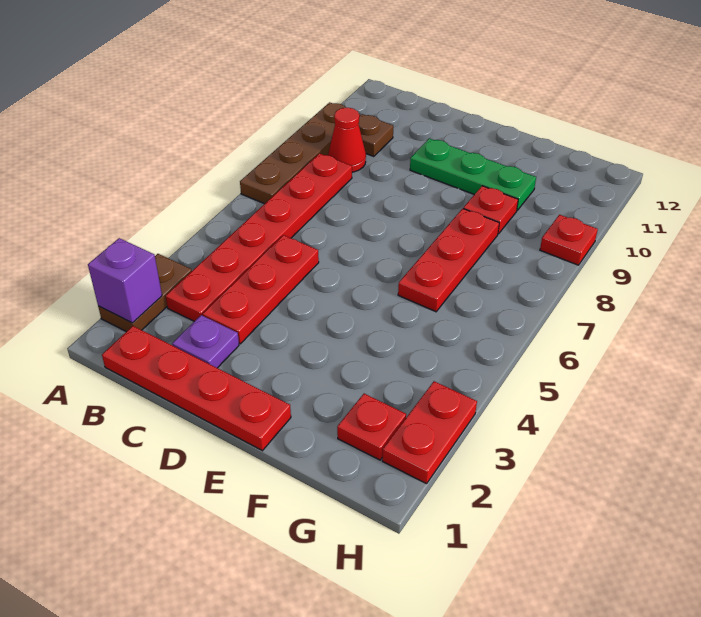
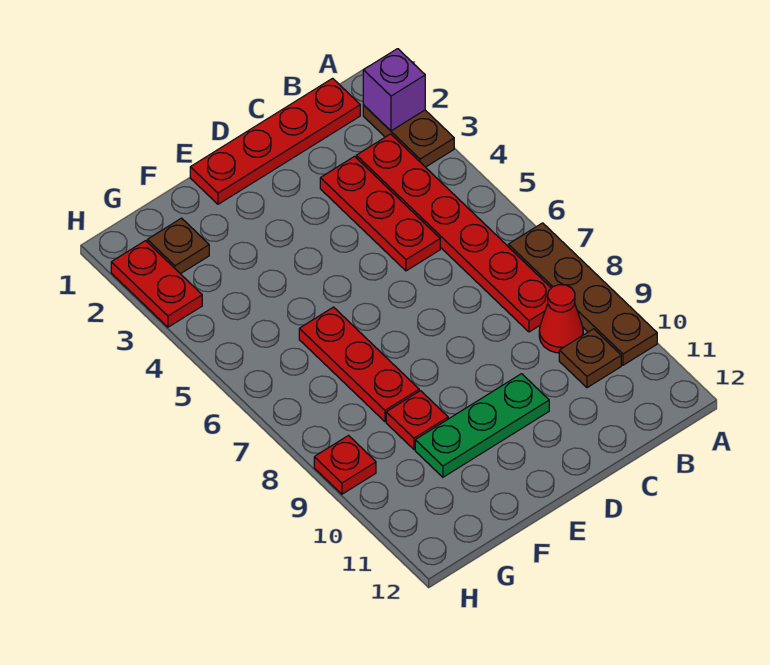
purple 1x1 plate [172,315,239,368] -> none
red 1x1 plate [337,394,406,460] -> brown 1x1 plate [147,218,209,274]

